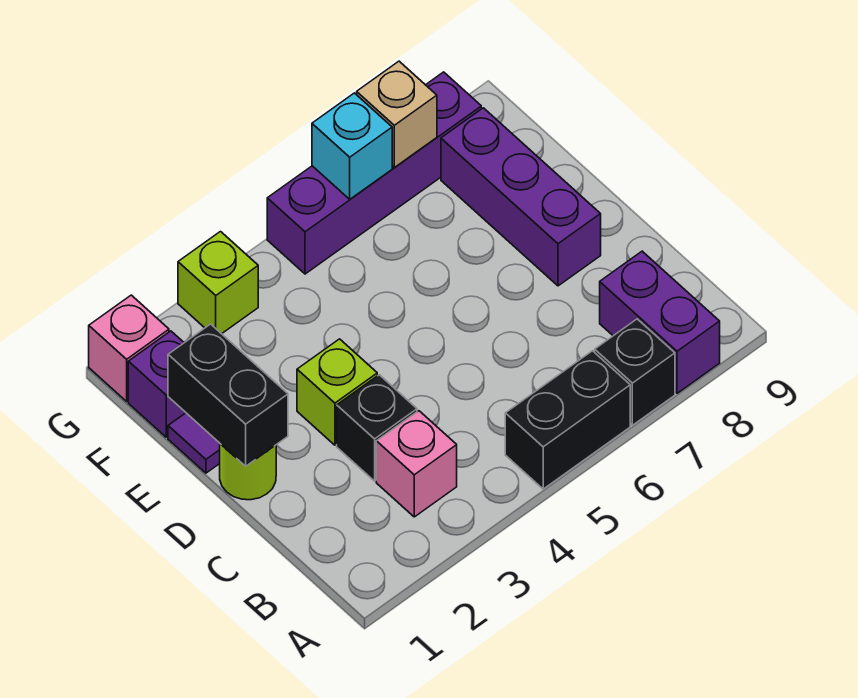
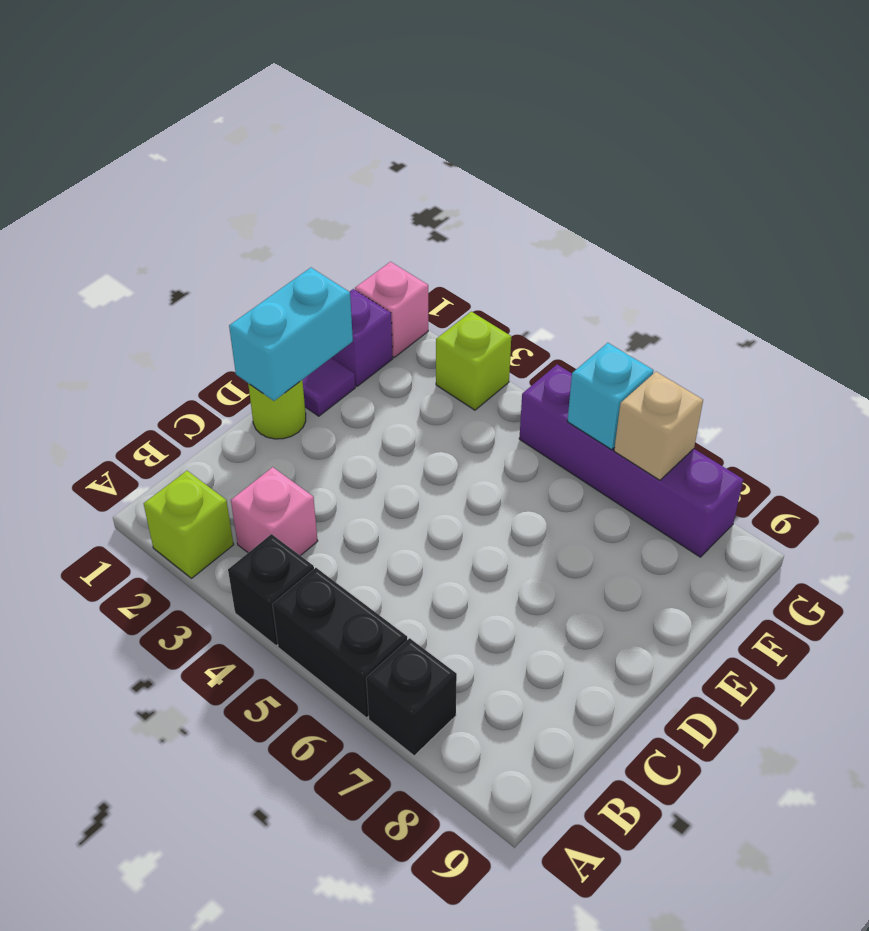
purple 1x2 brick [600,251,720,393] -> none
black 1x1 brick [337,375,417,481] -> black 1x1 brick moved to [228,534,314,646]
black 1x2 brick [168,324,288,466] -> cyan 1x2 brick [229,268,353,401]
lime 1x1 brick [297,339,377,445] -> lime 1x1 brick moved to [144,471,234,578]
purple 1x3 brick [441,108,601,286] -> none

